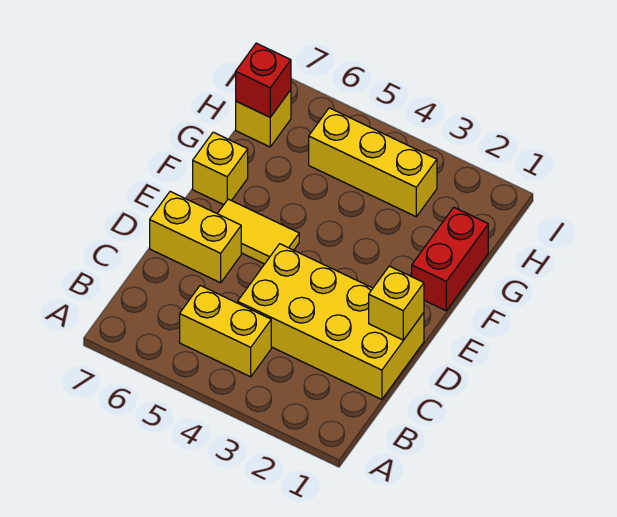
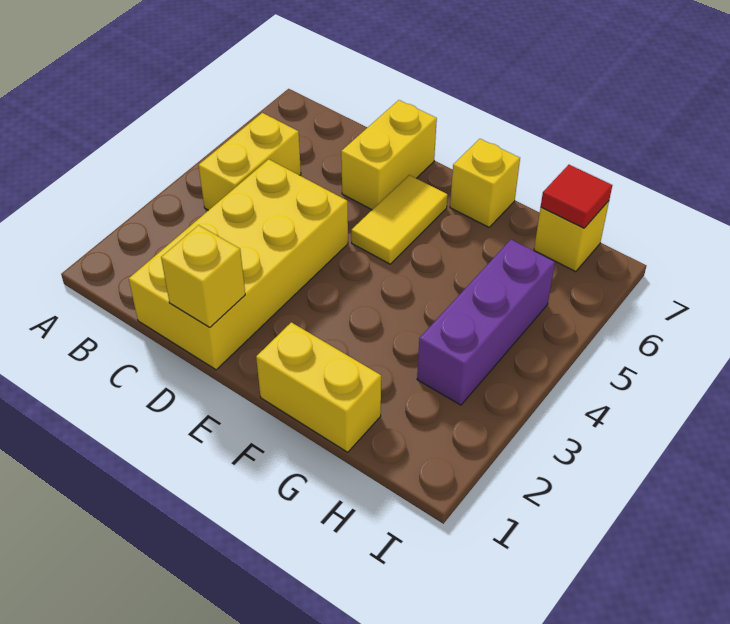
red 1x2 brick [412,207,488,311] -> yellow 1x2 brick [256,322,381,452]
yellow 1x3 brick [309,108,437,217] -> purple 1x3 brick [417,240,555,405]
red 1x1 brick [236,43,291,117] -> red 1x1 tile [541,165,612,228]

